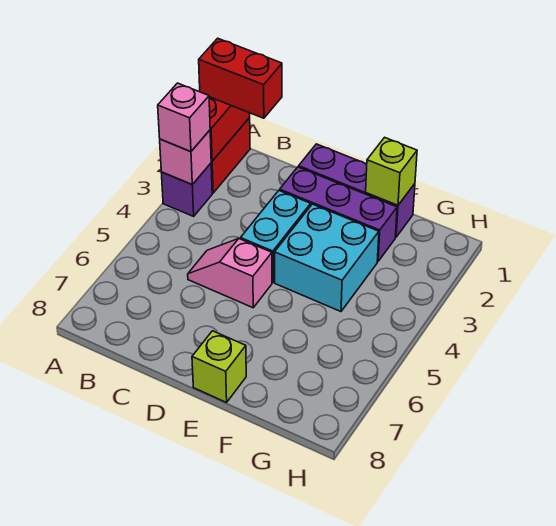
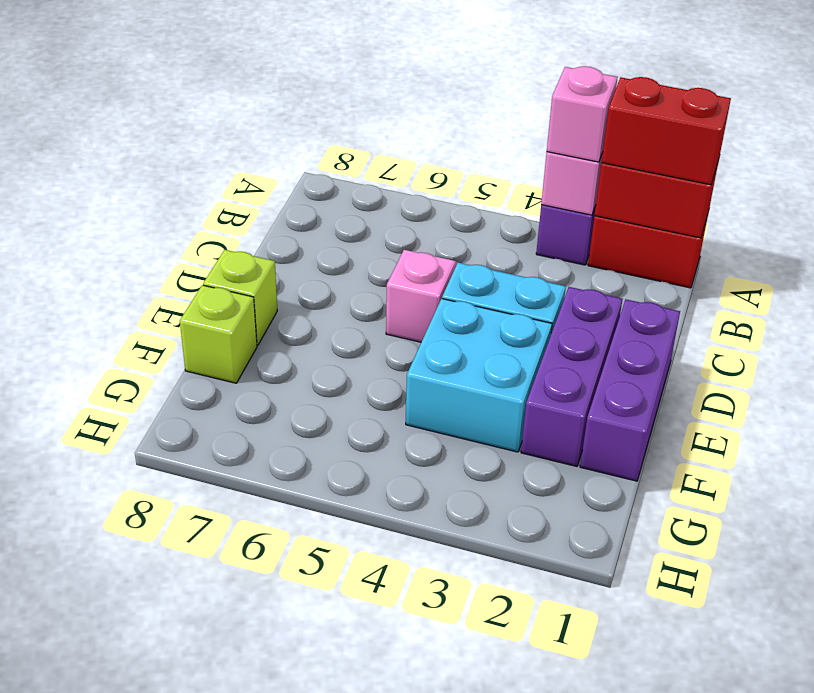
red 1x2 brick [199,38,282,118] -> red 1x2 brick turned to [602,77,731,185]
lime 1x1 brick [366,137,417,205] -> lime 1x1 brick moved to [180,285,257,383]

